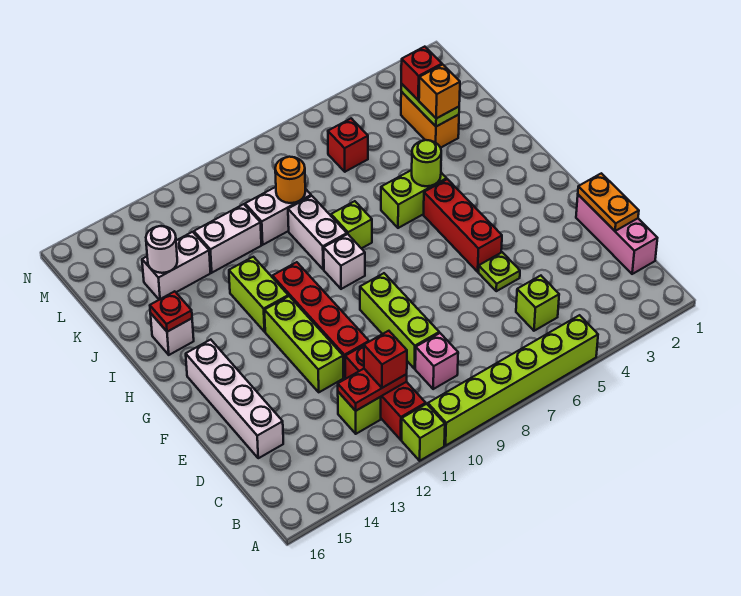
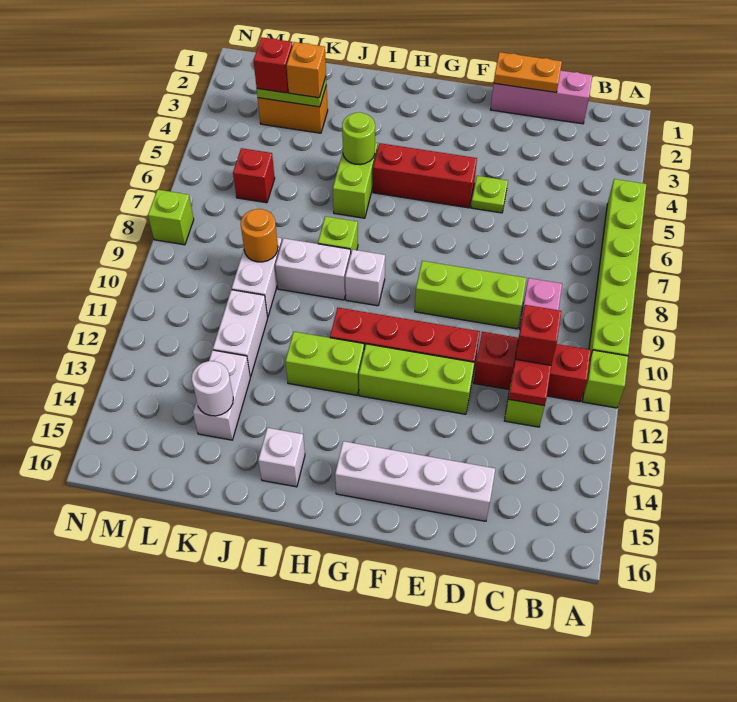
lime 1x1 brick [516,276,559,331] -> lime 1x1 brick moved to [148,190,194,245]
red 1x1 plate [150,291,192,332] -> none

